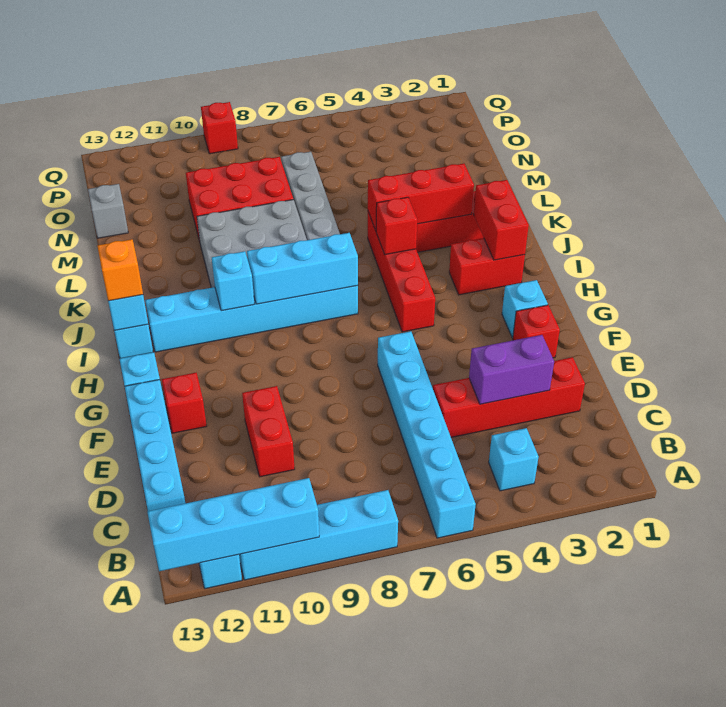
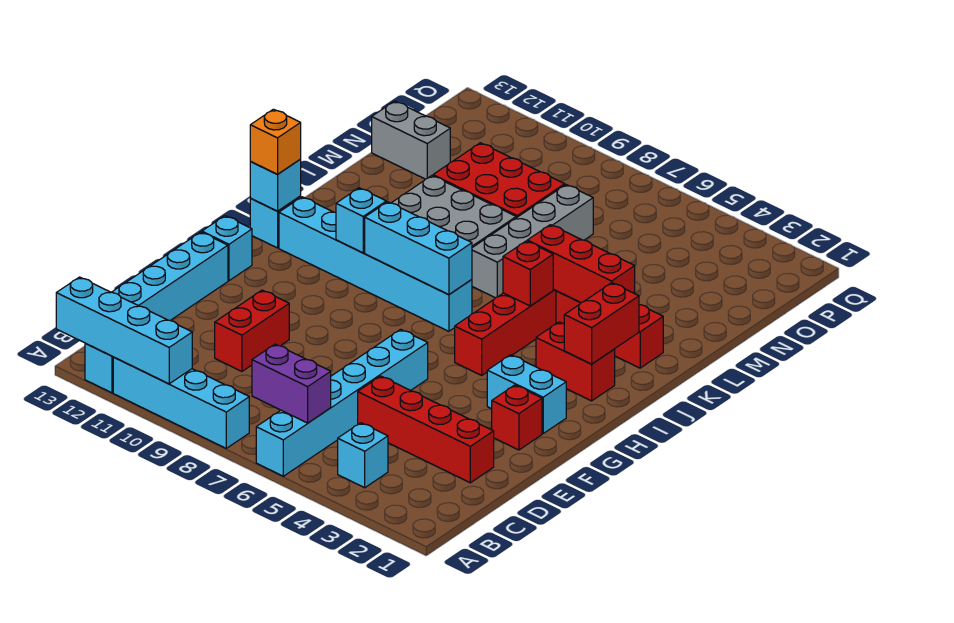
purple 1x2 brick [469,335,554,404] -> purple 1x2 brick moved to [252,344,331,423]
red 1x1 brick [162,373,207,433] -> none
cyan 1x1 brick [502,280,548,338] -> cyan 1x2 brick [487,355,566,433]
grey 1x1 brick [88,184,128,238] -> grey 1x2 brick [372,101,450,179]
red 1x1 brick [201,102,238,154] -> none

